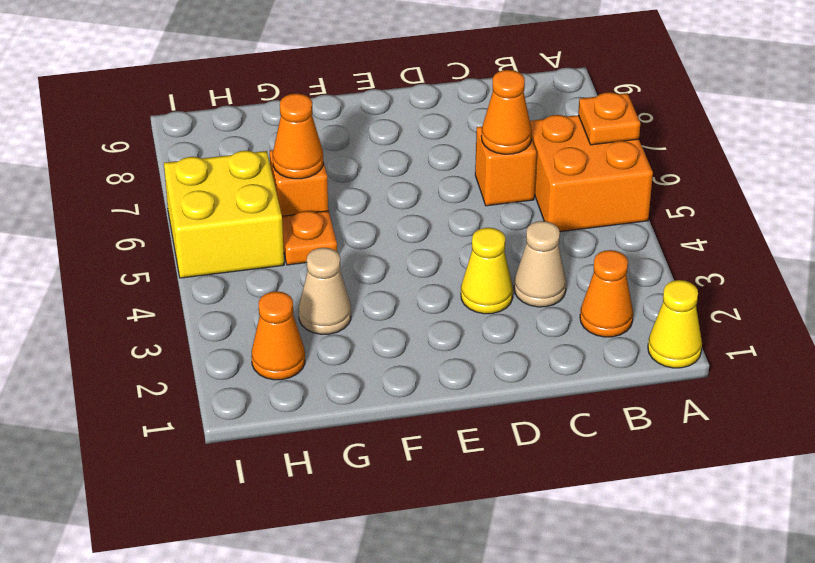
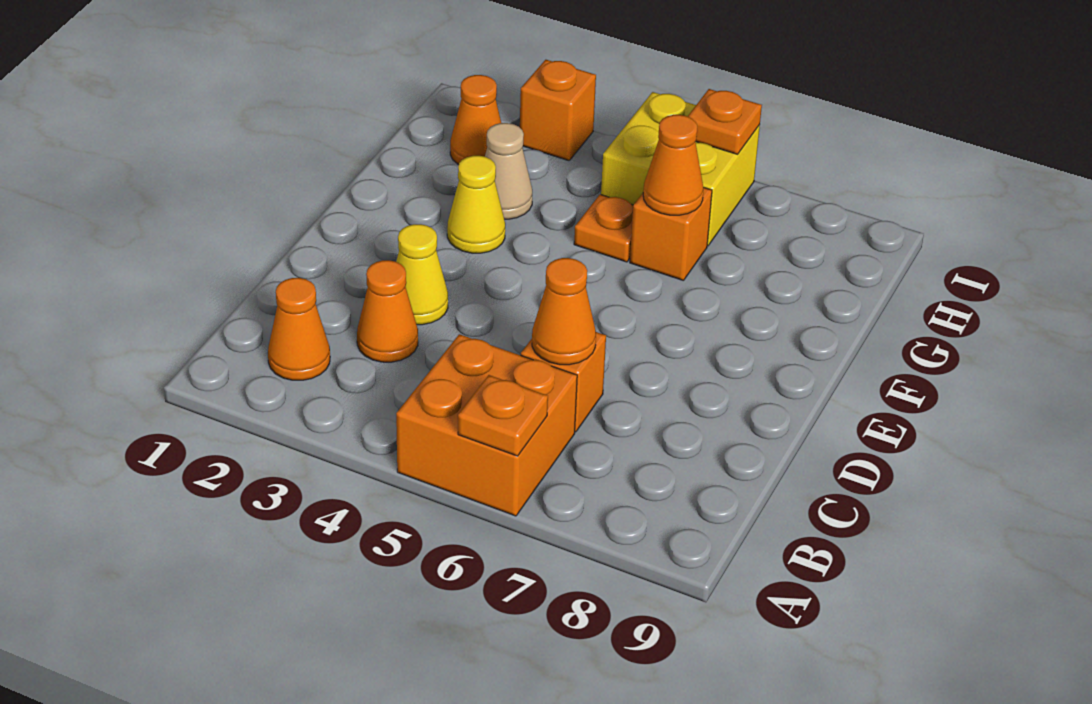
yellow 1x1 cone [648,280,702,368] -> yellow 1x1 cone moved to [447,156,505,253]
tan 1x1 cone [514,221,566,307] -> orange 1x1 cone [357,260,418,362]
none -> orange 1x1 brick [520,60,596,161]
none -> orange 1x1 plate [688,89,762,154]

